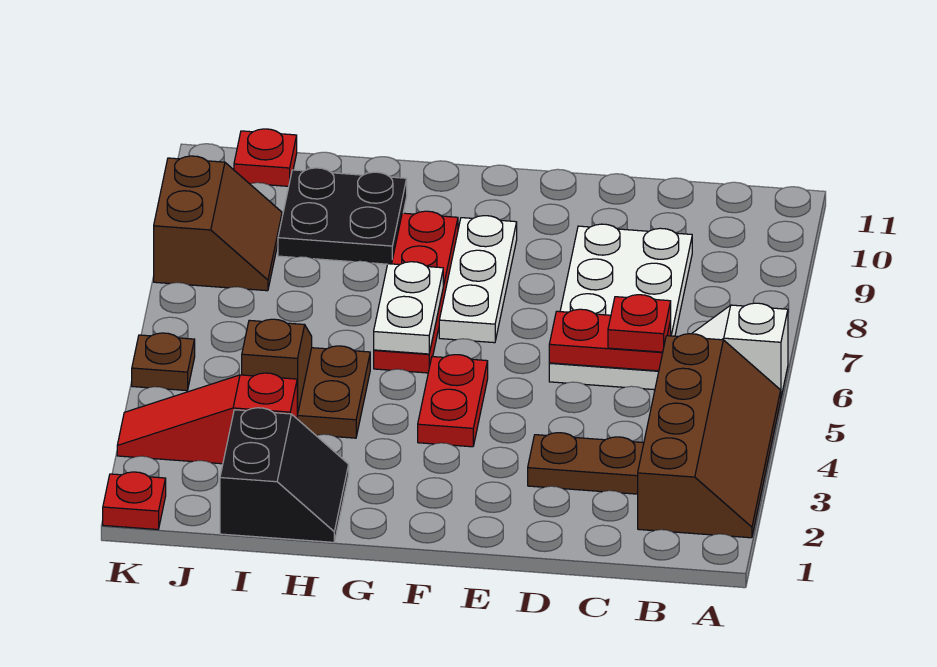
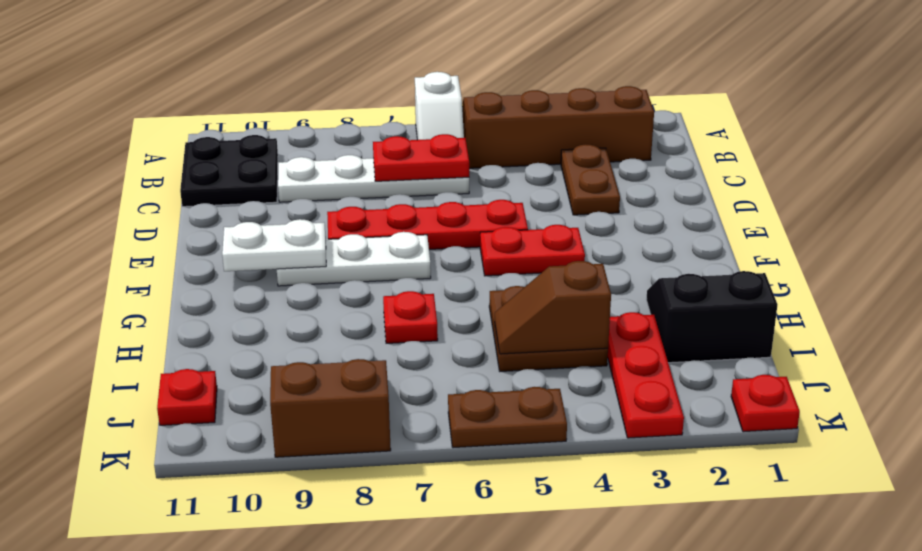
white 2x4 plate [549,224,692,390] -> white 1x4 plate [278,155,469,202]
red 1x2 plate [549,309,671,371] -> red 1x2 plate turned to [373,134,469,181]
red 1x1 plate [608,295,671,352] -> red 1x1 plate moved to [383,291,438,343]
red 1x4 plate [374,211,458,373] -> red 1x4 plate moved to [327,200,528,249]
white 1x2 plate [374,262,443,354] -> white 1x2 plate moved to [222,219,326,271]
black 2x2 plate [278,168,407,264] -> black 2x2 plate moved to [180,135,278,207]
red 1x3 slope [117,373,297,464] -> red 1x3 plate [608,312,684,438]
brown 1x1 plate [132,333,195,391] -> brown 1x2 plate [448,387,567,448]

